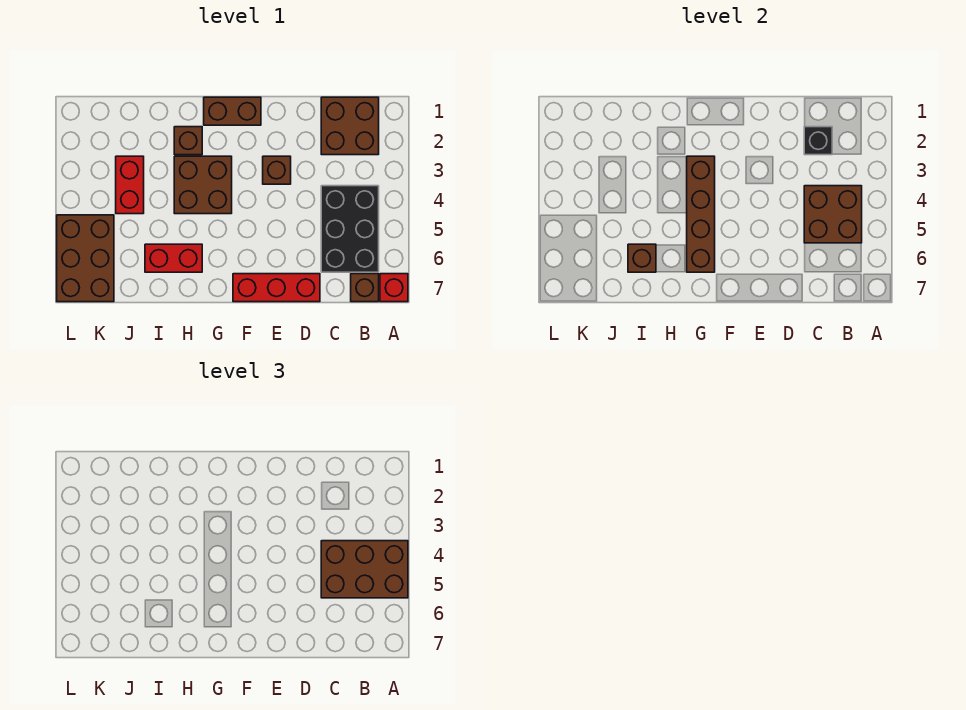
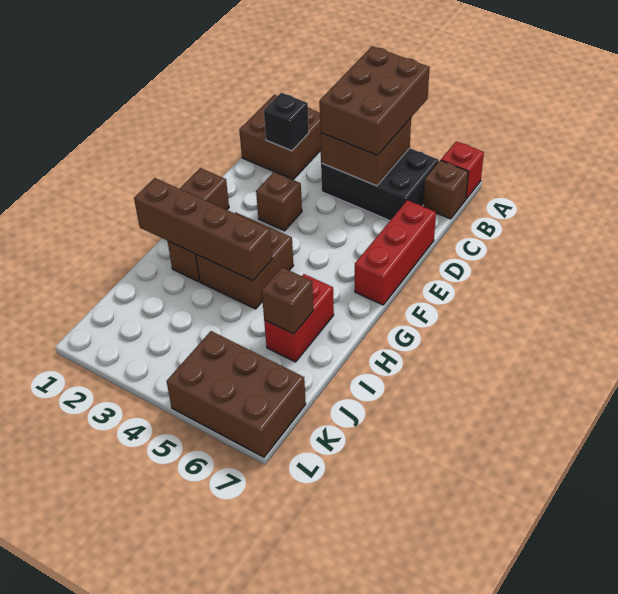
brown 1x4 brick [687,156,715,272] -> brown 1x4 brick moved to [134,178,272,281]
red 1x2 brick [116,156,144,214] -> none

